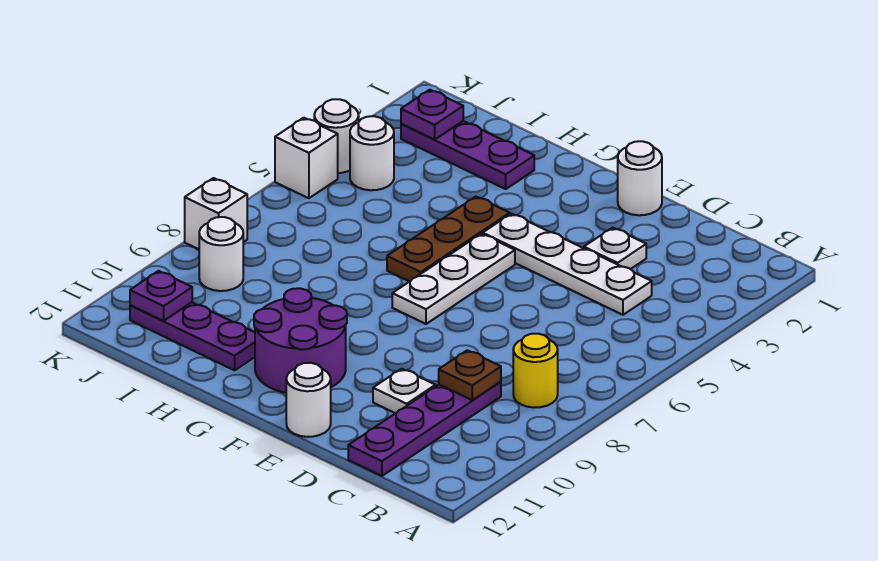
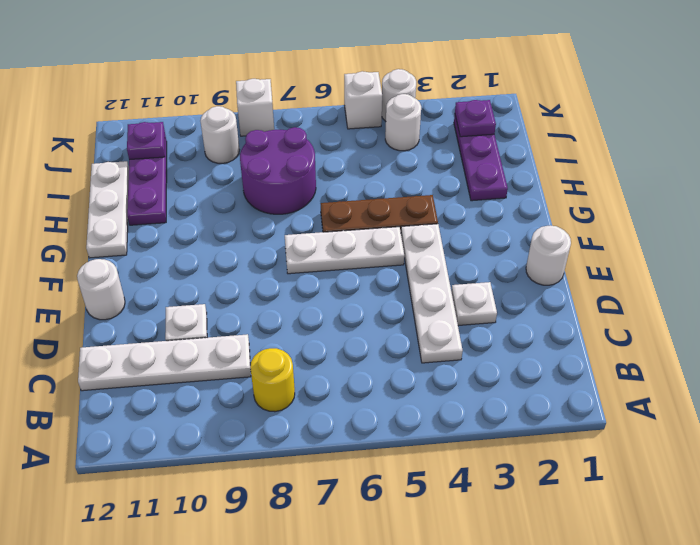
purple 1x4 plate [348,382,501,476] -> white 1x4 plate [78,334,251,391]
brown 1x1 plate [439,350,501,400] -> none
purple 2x2 round brick [254,288,347,393] -> purple 2x2 round brick moved to [240,127,316,214]
none -> white 1x3 plate [86,161,129,258]

